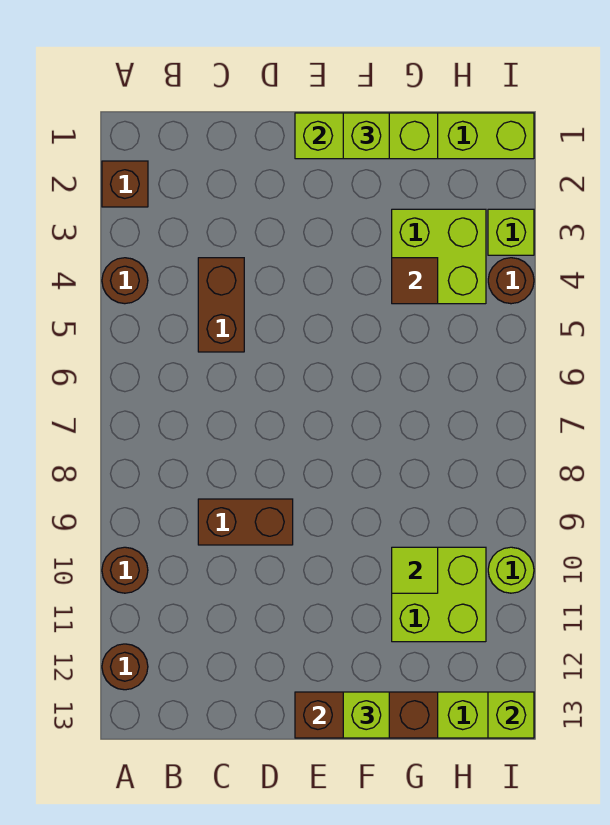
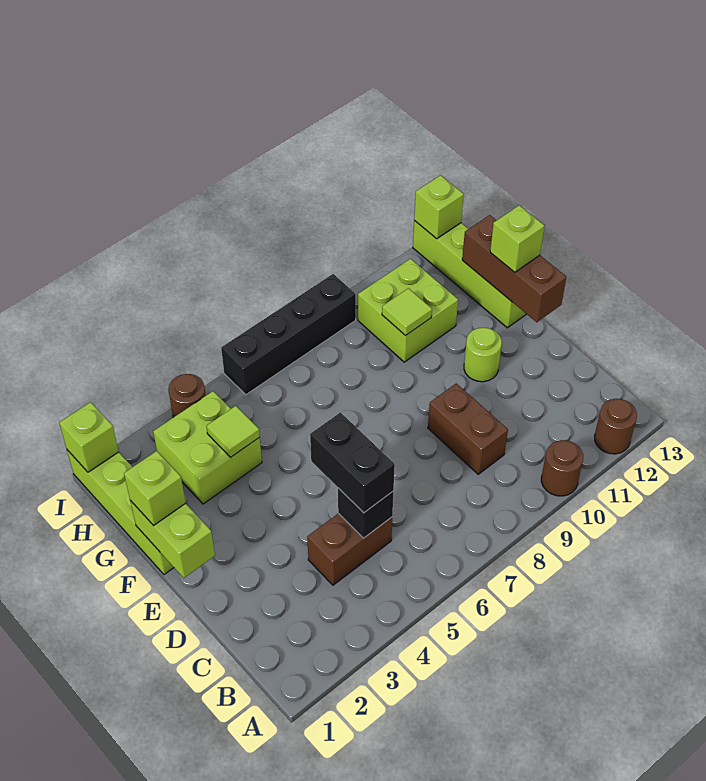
brown 1x1 brick [102,161,148,207] -> none
brown 1x1 round brick [102,258,148,304] -> none
none -> black 1x1 brick [338,488,393,538]
none -> black 1x2 brick [310,412,395,513]
lime 1x3 brick [295,113,438,159] -> lime 1x2 brick [130,500,215,578]
brown 1x1 tile [392,258,438,304] -> lime 1x1 tile [207,406,260,458]
lime 1x1 brick [488,209,534,255] -> lime 1x1 brick moved to [59,402,119,472]
none -> black 1x4 brick [221,274,356,395]
lime 1x1 round brick [488,547,534,593] -> lime 1x1 round brick moved to [464,328,502,382]

